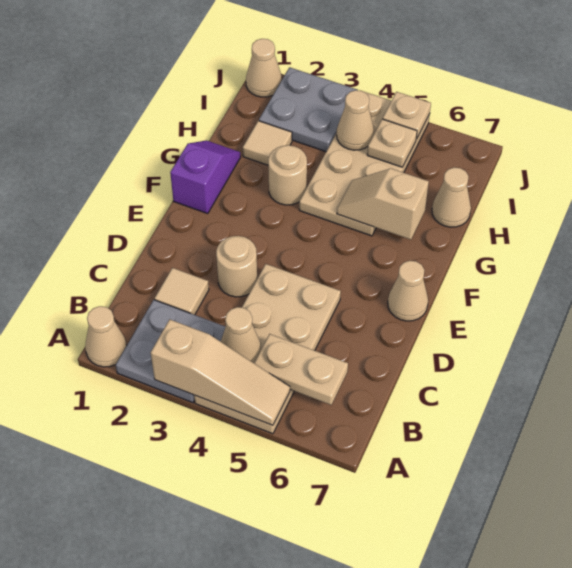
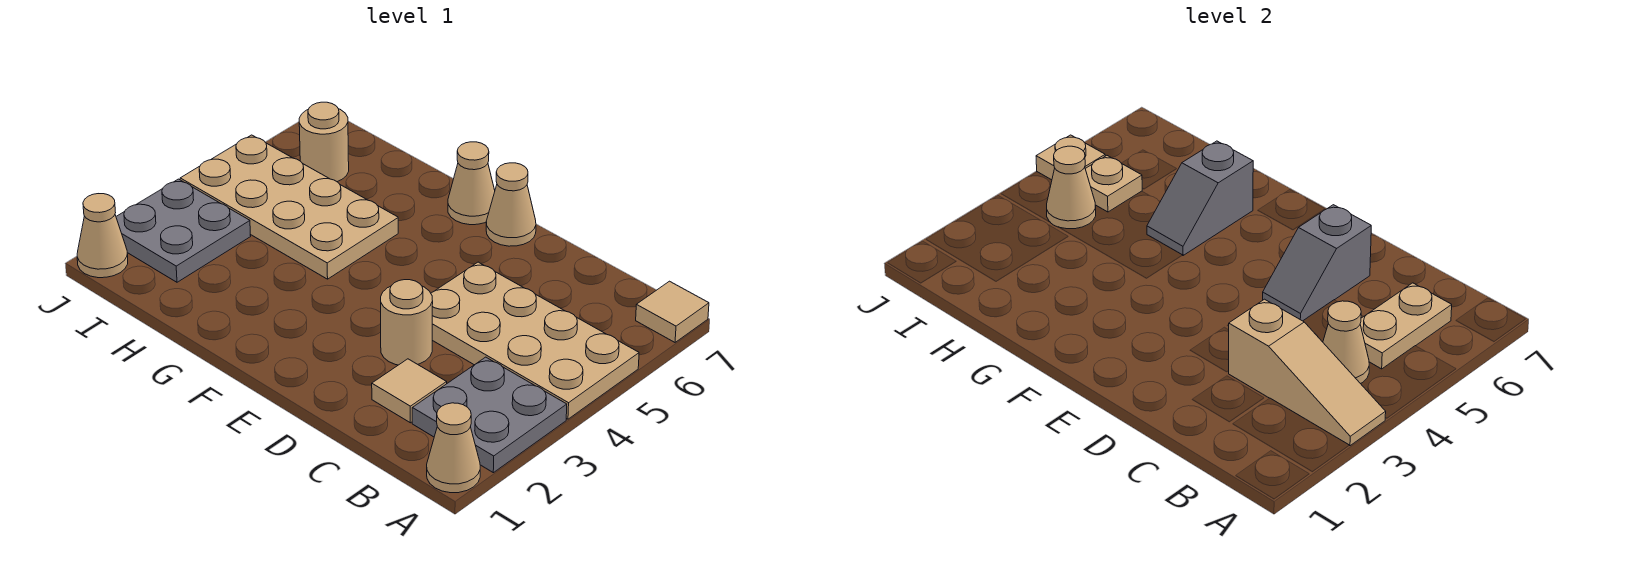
tan 1x3 slope [151,319,290,425] -> tan 1x3 slope turned to [1229,299,1386,446]
none -> grey 1x2 slope [1263,205,1371,321]
purple 1x2 slope [170,140,241,213] -> none
tan 1x1 round brick [268,145,307,205] -> tan 1x1 round brick moved to [299,102,349,182]
tan 1x2 slope [337,169,429,240] -> grey 1x2 slope [1147,141,1253,255]
tan 1x1 tile [243,121,292,165] -> tan 1x1 tile moved to [636,281,709,342]
tan 1x1 cone [432,167,471,227] -> tan 1x1 cone moved to [448,142,495,225]

